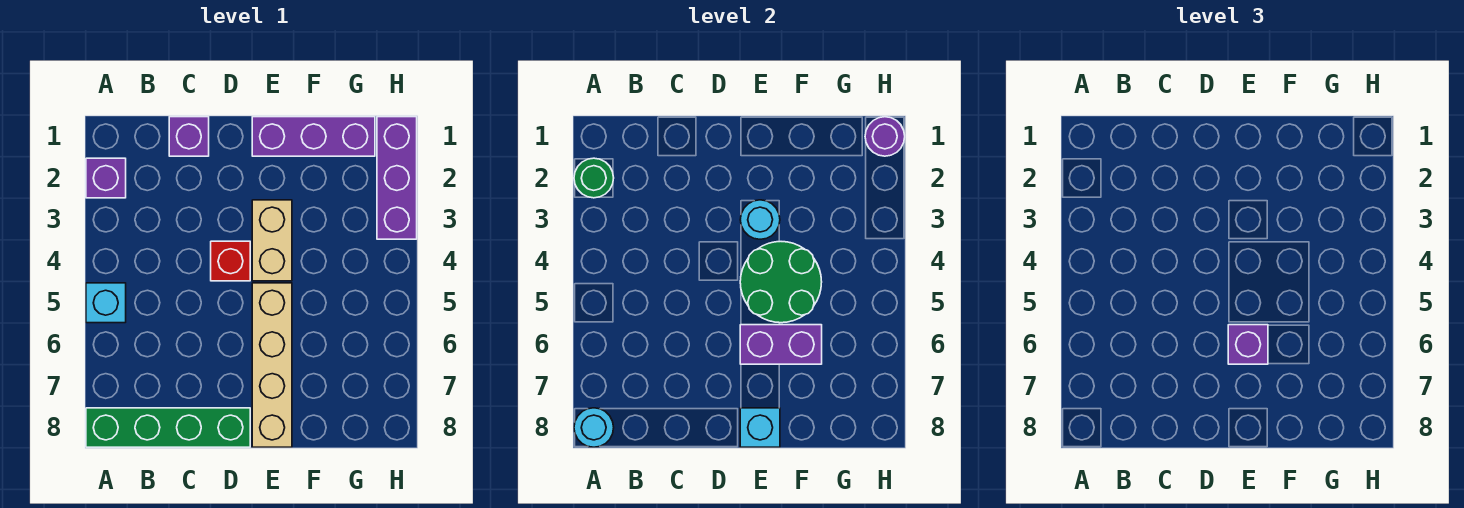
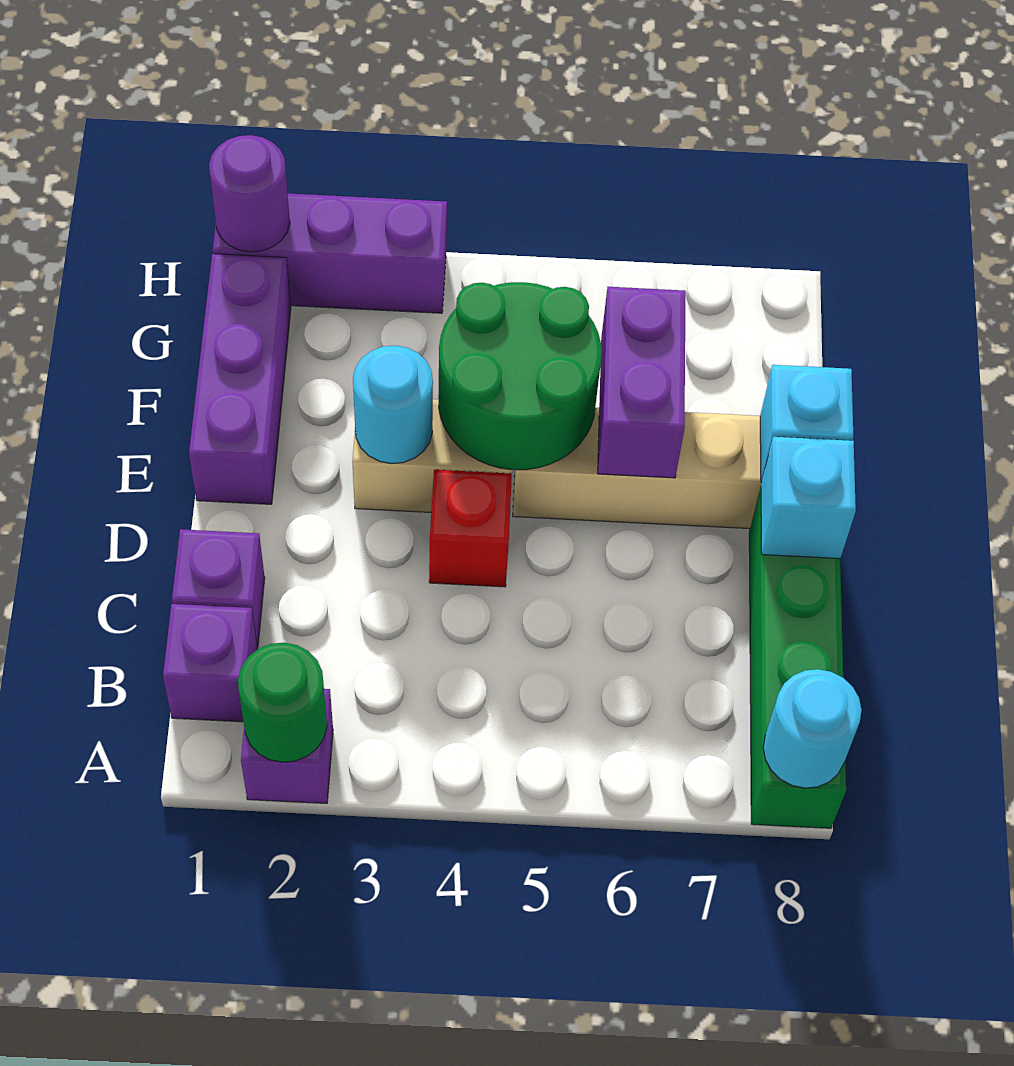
cyan 1x1 brick [86,283,126,323] -> cyan 1x1 brick moved to [761,437,856,559]
purple 1x1 brick [1228,325,1268,364] -> purple 1x1 brick moved to [163,604,257,722]

